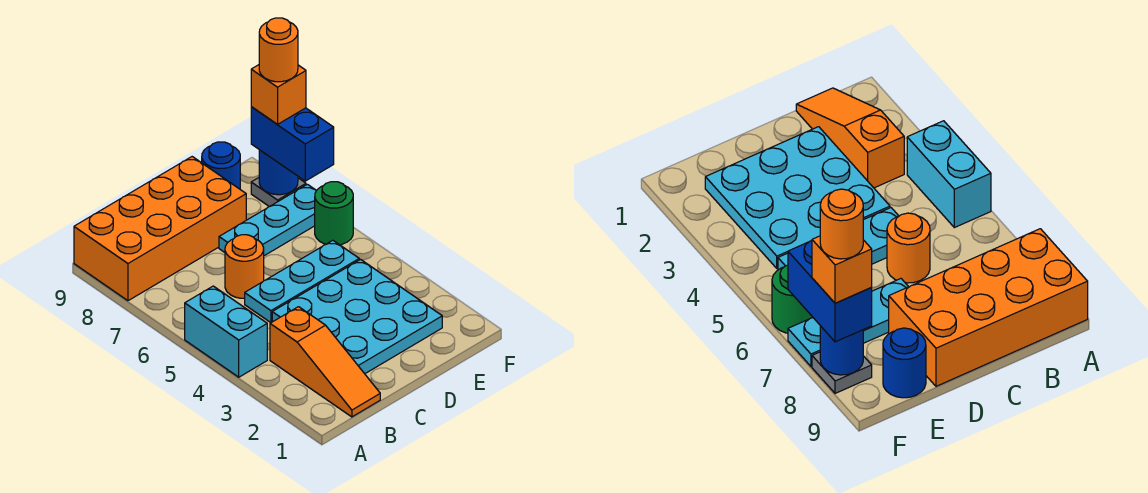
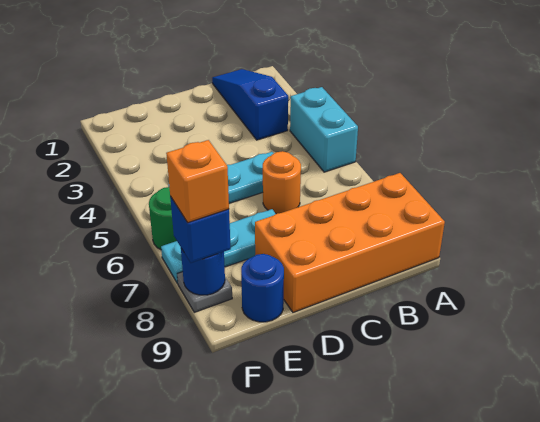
orange 1x3 slope [270,307,380,417] -> blue 1x3 slope [212,69,288,140]
cyan 3x3 plate [272,260,442,374] -> none
blue 1x2 brick [251,107,334,181] -> blue 1x1 brick [170,197,231,263]
orange 1x1 round brick [259,18,298,82] -> none

